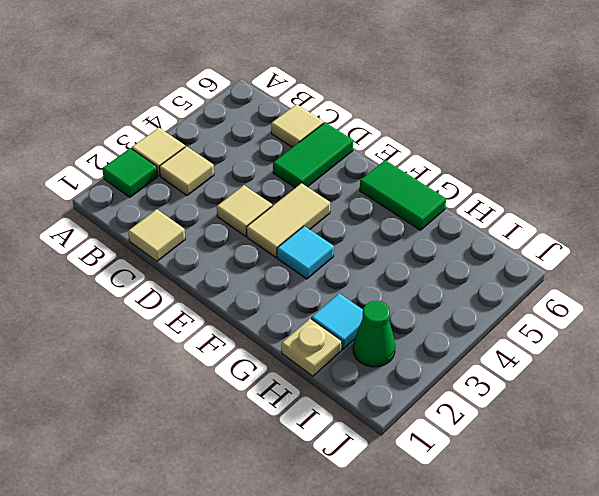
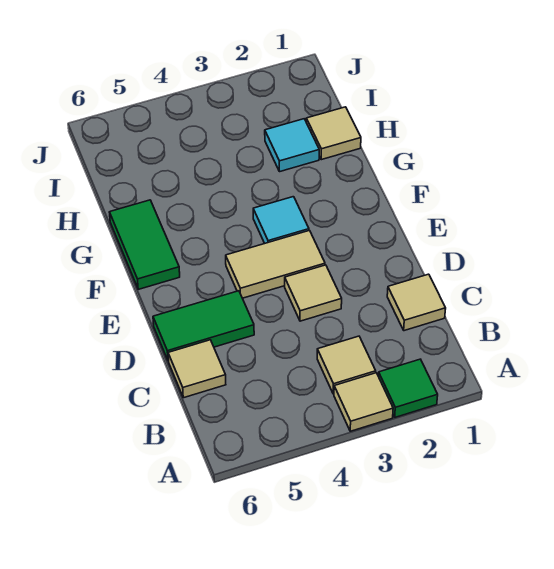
tan 1x1 plate [282,319,342,376] -> tan 1x1 tile [306,107,361,160]
green 1x1 cone [353,301,395,367] -> none

